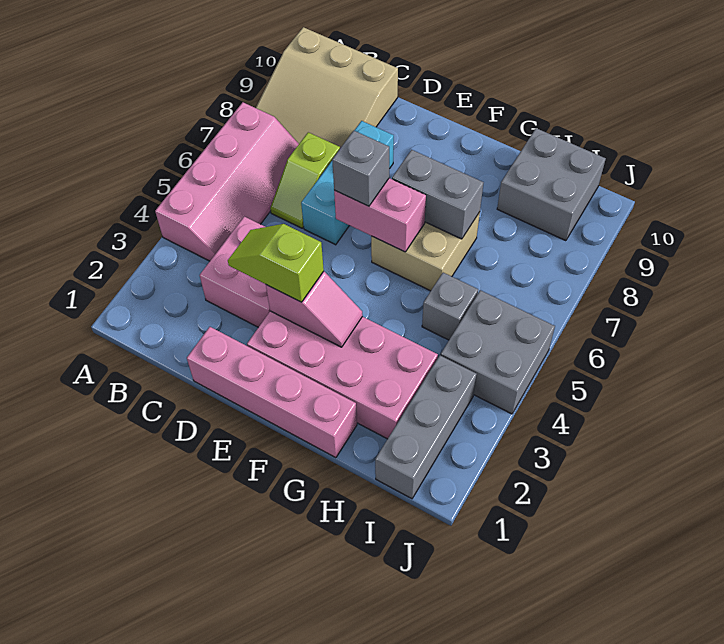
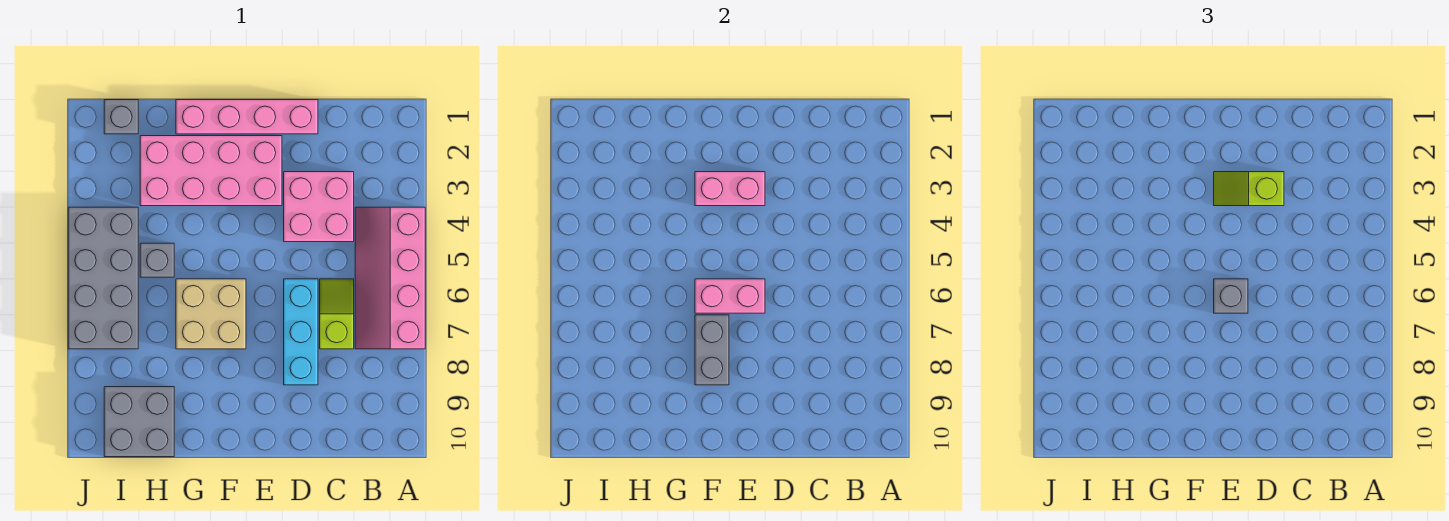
tan 3x3 slope [256,27,398,148] -> none
lime 1x2 slope [228,224,324,302] -> lime 1x2 slope turned to [1214,172,1284,206]
pink 1x2 slope [266,271,363,347] -> pink 1x2 brick [695,172,765,206]
grey 1x2 brick [392,150,483,239] -> grey 1x2 brick turned to [695,315,729,385]
grey 1x3 brick [375,355,477,499] -> grey 1x1 brick [104,100,138,134]
grey 2x2 brick [441,290,555,414] -> grey 2x4 brick [68,207,138,349]

